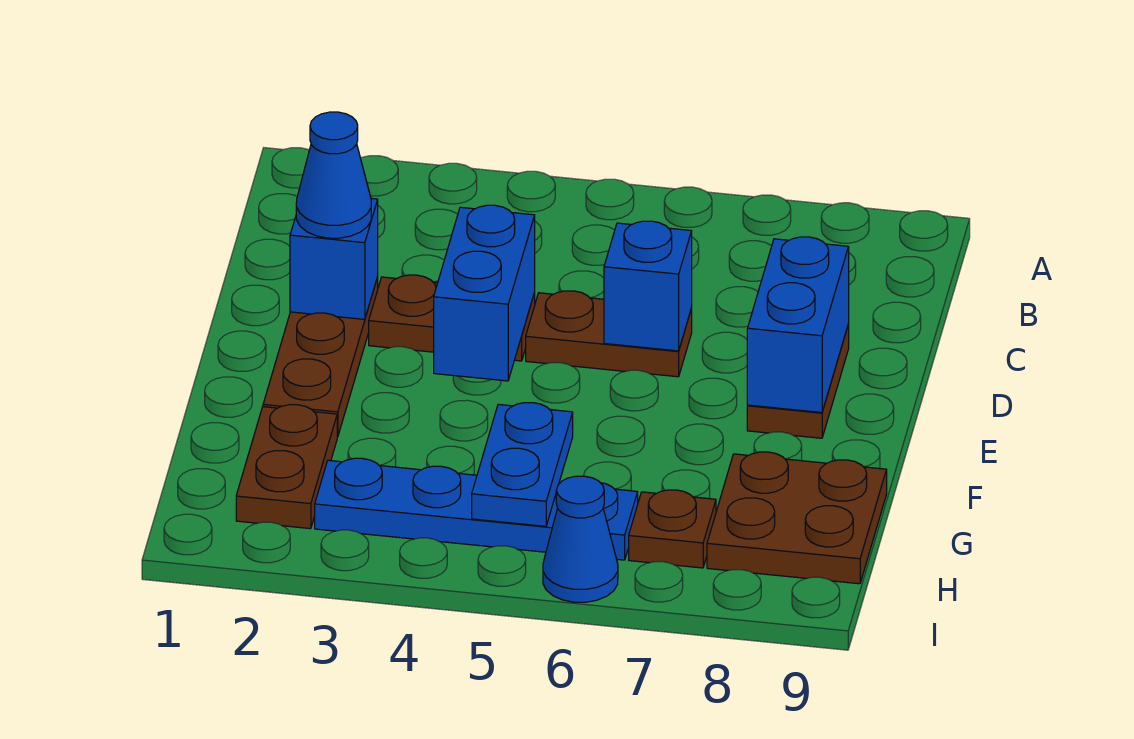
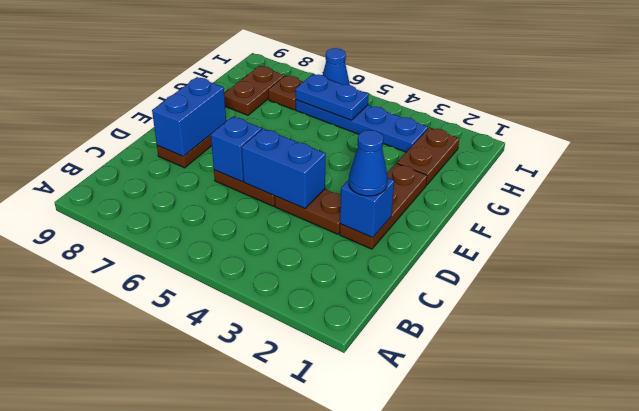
blue 1x2 brick [434,205,535,381] -> blue 1x2 brick turned to [242,129,326,209]
blue 1x2 plate [472,403,573,526] -> blue 1x2 plate turned to [296,74,369,120]
brown 2x2 plate [707,452,887,584] -> brown 1x2 plate [224,66,284,115]

